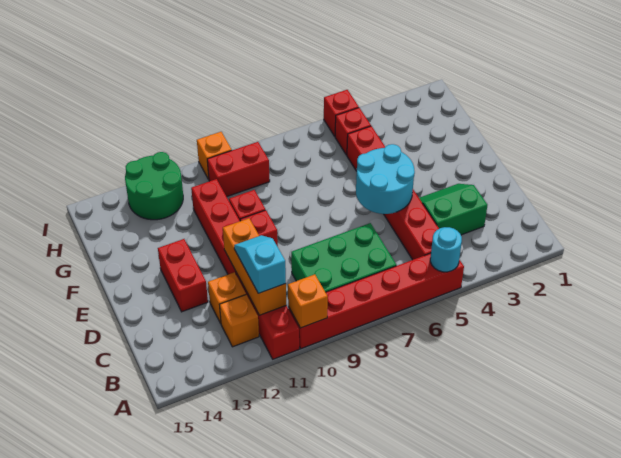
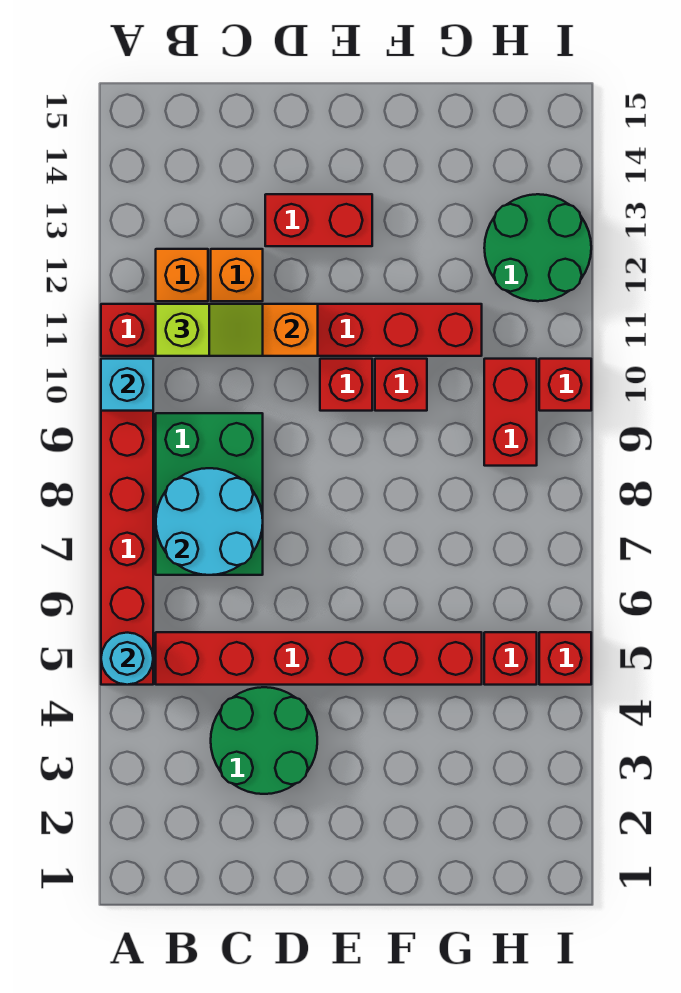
orange 1x1 brick [288,274,328,328] -> cyan 1x1 brick [101,359,153,411]
cyan 1x2 slope [234,235,286,293] -> lime 1x2 slope [156,304,263,356]
green 2x2 slope [419,184,487,235] -> green 2x2 round brick [211,687,317,794]
cyan 2x2 round brick [356,144,415,214] -> cyan 2x2 round brick moved to [156,468,263,575]
orange 1x1 brick [197,132,232,179] -> red 1x1 brick [539,359,591,411]

